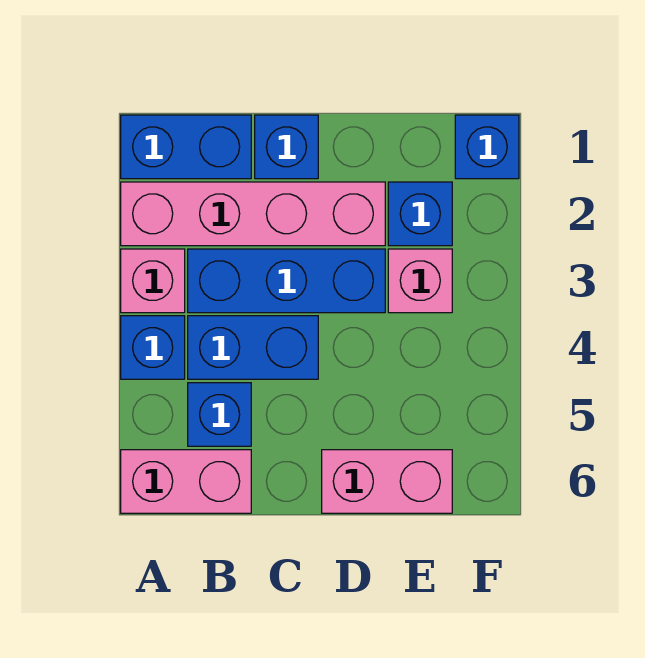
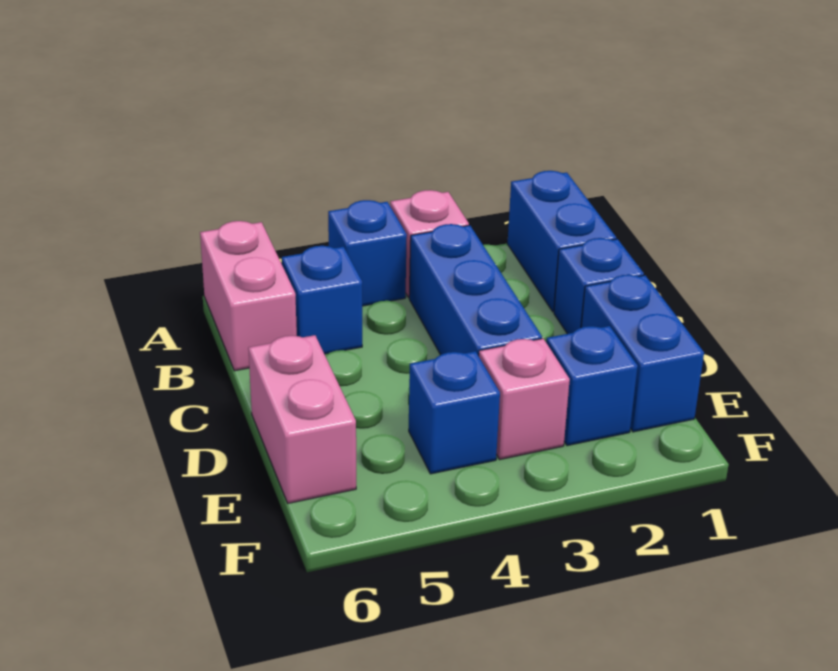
pink 1x4 brick [121,182,385,246] -> none
blue 1x2 brick [188,316,318,379] -> blue 1x2 brick moved to [581,275,704,432]
blue 1x1 brick [455,115,519,179] -> blue 1x1 brick moved to [409,351,500,474]

